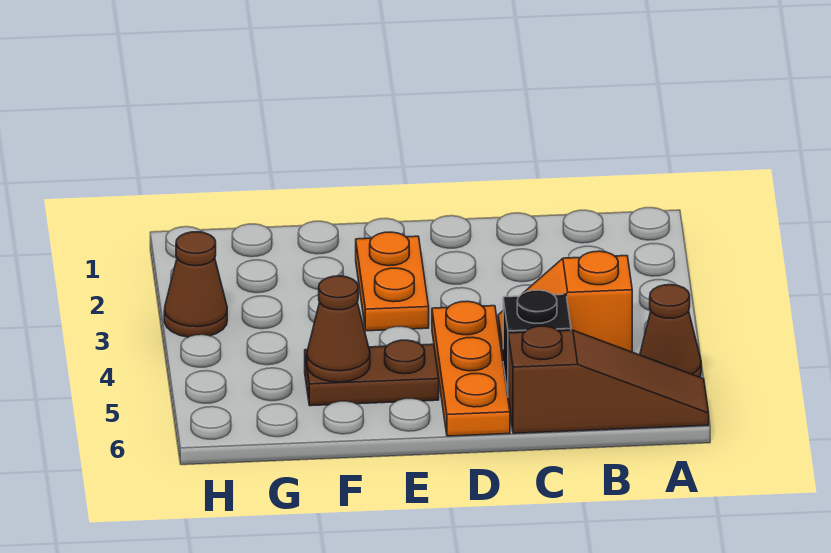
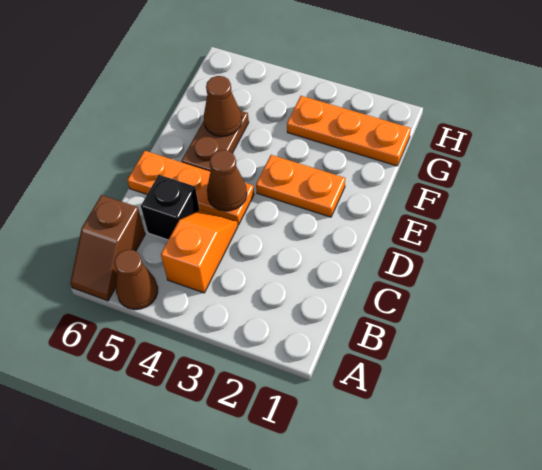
brown 1x3 slope [508,326,709,433] -> brown 1x2 slope [70,195,145,301]
none -> orange 1x3 plate [287,96,411,166]
brown 1x1 cone [164,232,227,337] -> brown 1x1 cone moved to [207,150,247,211]

